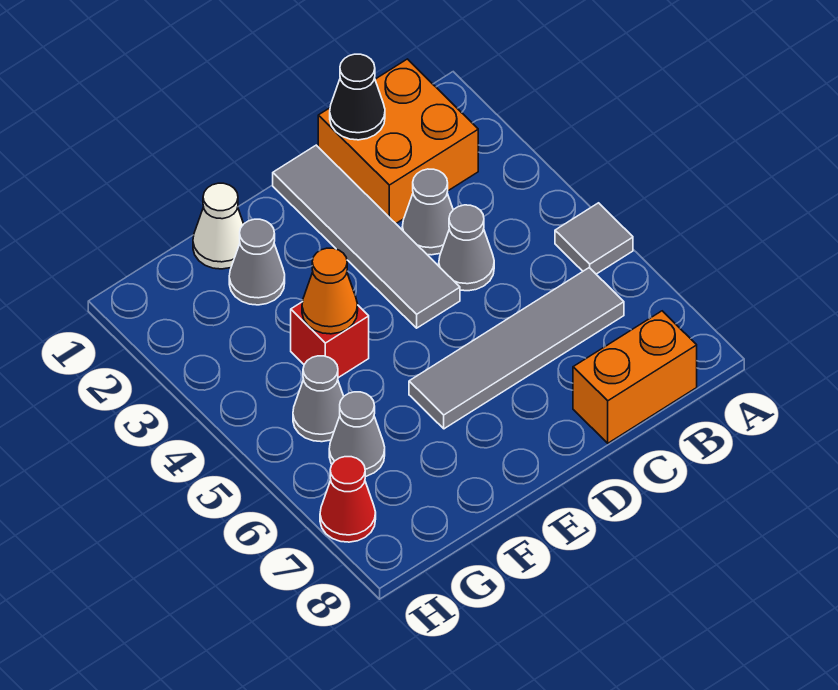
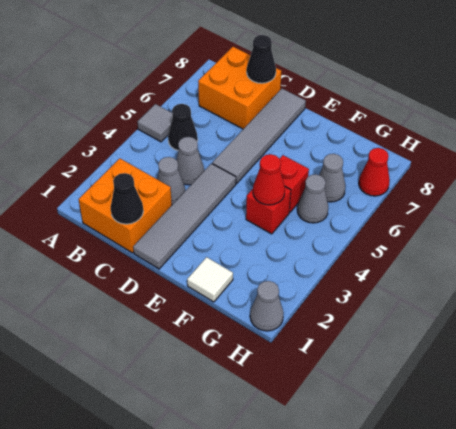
none -> black 1x1 cone [168,104,198,151]
grey 1x4 tile [409,268,624,429] -> grey 1x4 tile turned to [212,89,306,183]
orange 1x2 brick [573,311,697,443] -> orange 2x2 brick [198,47,281,129]
none -> black 1x1 cone [247,35,276,83]
white 1x1 cone [193,183,244,269] -> white 1x1 tile [187,257,233,302]
grey 1x1 cone [229,219,285,305] -> grey 1x1 cone moved to [250,281,284,331]
orange 1x1 cone [302,248,358,334] -> red 1x1 cone [253,154,285,205]
none -> red 1x1 brick [280,155,309,213]

